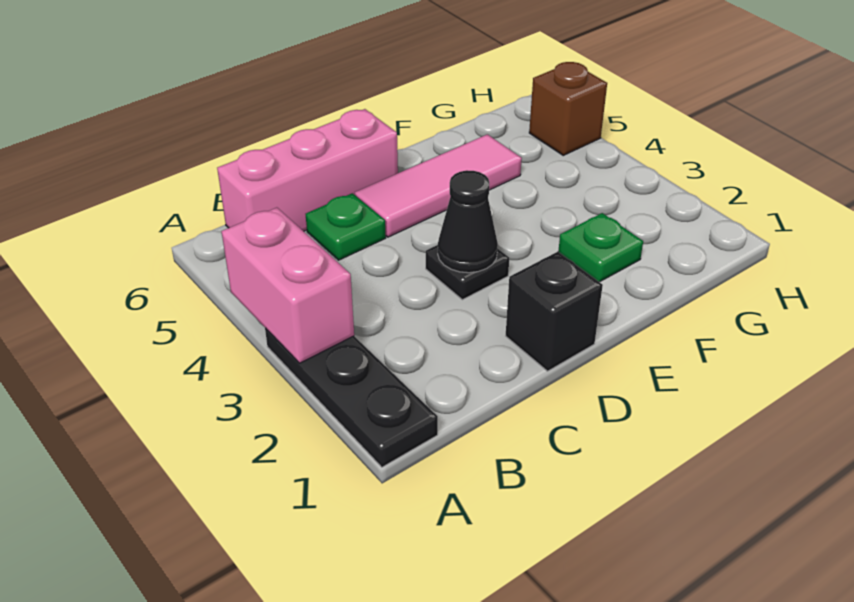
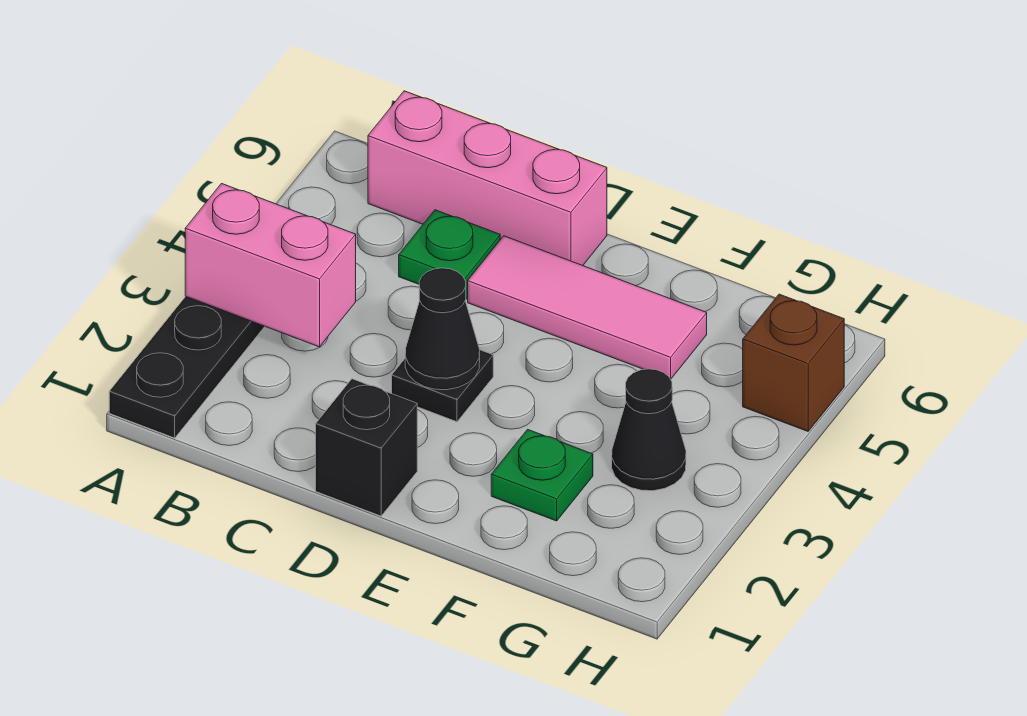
pink 1x2 brick [221,208,354,363] -> pink 1x2 brick turned to [185,184,356,347]
none -> black 1x1 cone [612,369,686,491]

